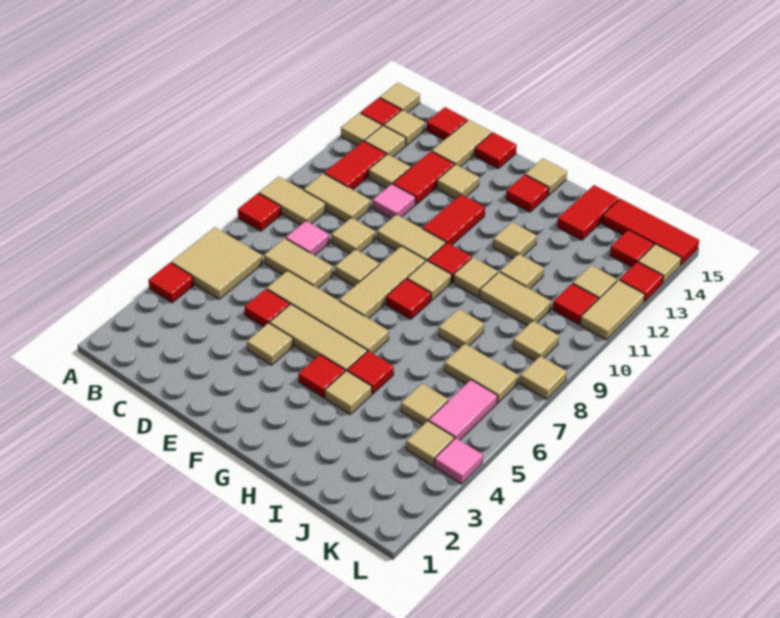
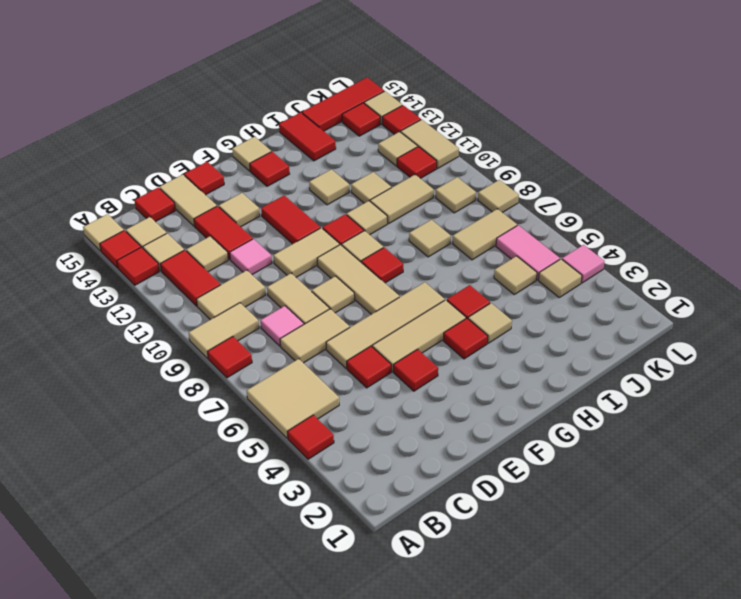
tan 1x1 tile [341,113,382,145] -> red 1x1 tile [117,247,159,285]
tan 1x1 tile [332,218,375,253] -> tan 1x2 tile [267,273,329,324]
tan 1x1 tile [247,323,293,365] -> red 1x1 tile [393,349,438,391]

